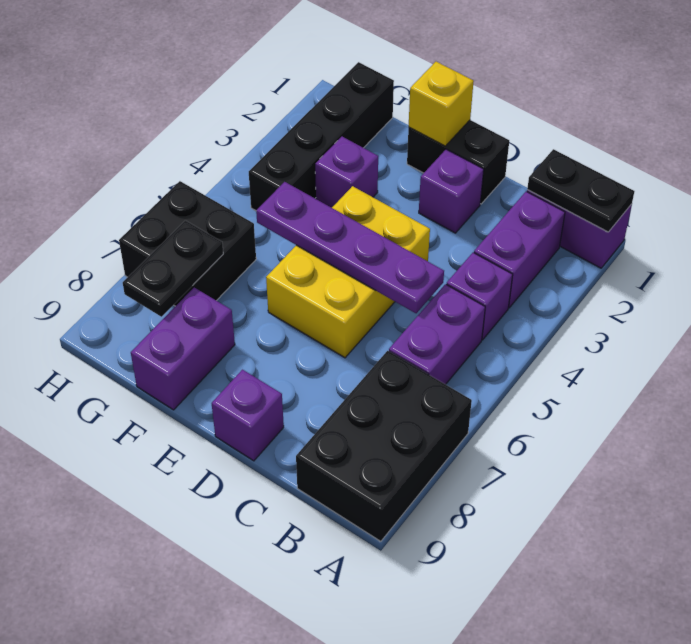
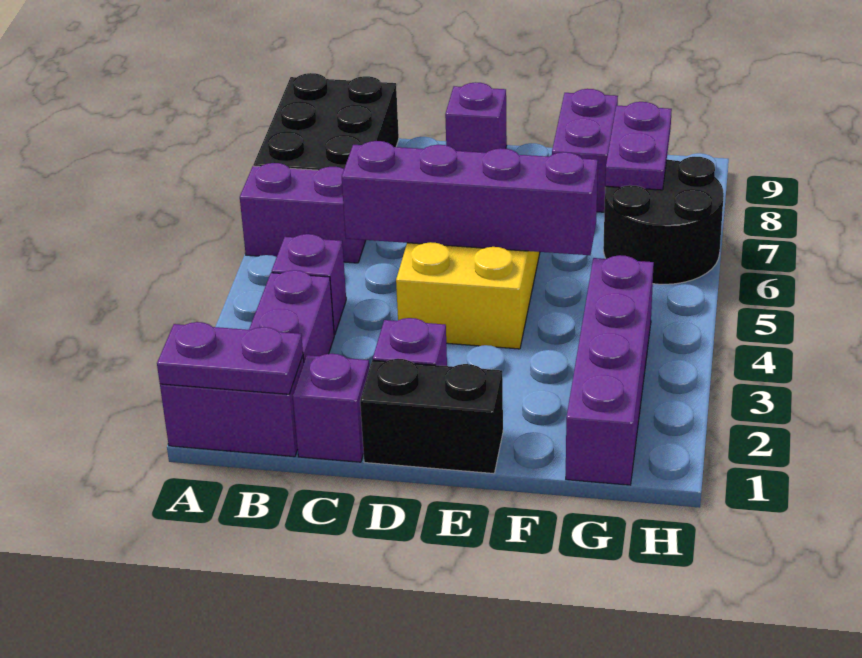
black 1x2 plate [527,149,634,232] -> purple 1x2 plate [157,322,303,394]
purple 1x2 brick [389,284,485,384] -> purple 1x2 brick turned to [240,163,366,263]
purple 1x4 plate [256,182,444,313] -> purple 1x4 brick [342,141,598,255]
yellow 1x1 brick [409,62,474,146] -> none
purple 1x1 brick [315,137,378,208] -> purple 1x1 brick moved to [293,354,369,462]
black 1x4 brick [249,62,394,211] -> purple 1x4 brick [566,255,654,485]
black 2x2 brick [119,181,256,306] -> black 2x2 round brick [603,157,724,284]
black 1x2 plate [123,220,223,317] -> purple 1x2 plate [605,102,672,190]

